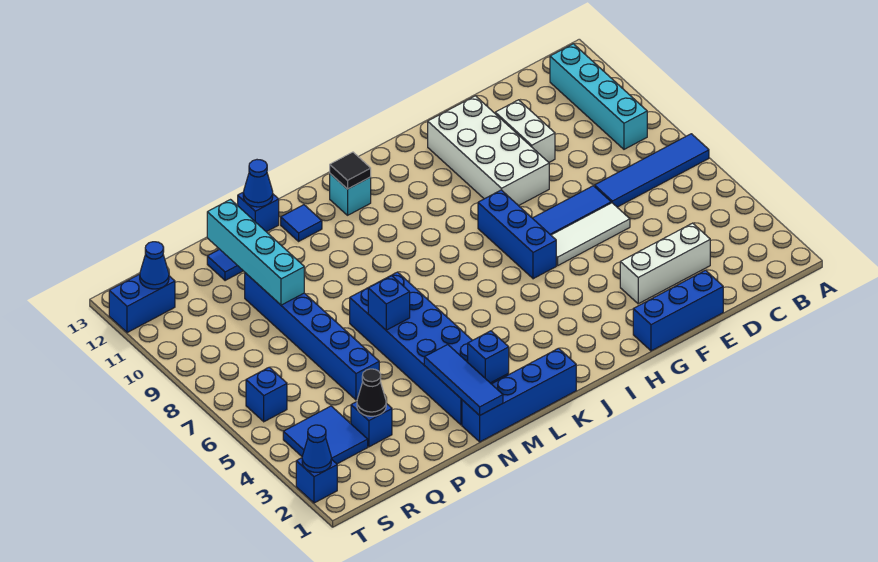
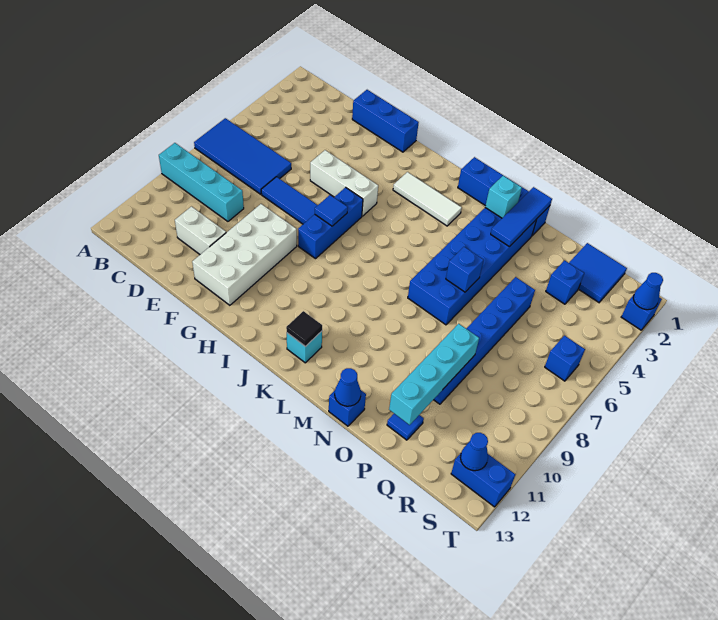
blue 1x4 tile [595,134,709,207] -> blue 2x4 tile [194,118,291,194]
cyan 1x4 brick [550,44,647,149] -> cyan 1x4 brick turned to [159,143,244,221]
white 1x3 brick [620,223,710,304] -> white 1x3 brick moved to [310,150,378,216]
white 1x3 tile [551,203,630,265] -> white 1x3 tile moved to [393,172,462,226]
white 1x2 brick [495,100,555,162] -> white 1x2 brick turned to [175,207,226,254]
blue 1x1 brick [468,331,509,383] -> cyan 1x1 brick [485,176,522,218]
blue 1x1 tile [281,205,322,241] -> blue 1x1 tile moved to [315,195,348,226]
black 1x1 cone [357,369,386,416] -> none
blue 2x2 tile [283,406,368,464] -> blue 2x2 tile moved to [569,243,627,302]

